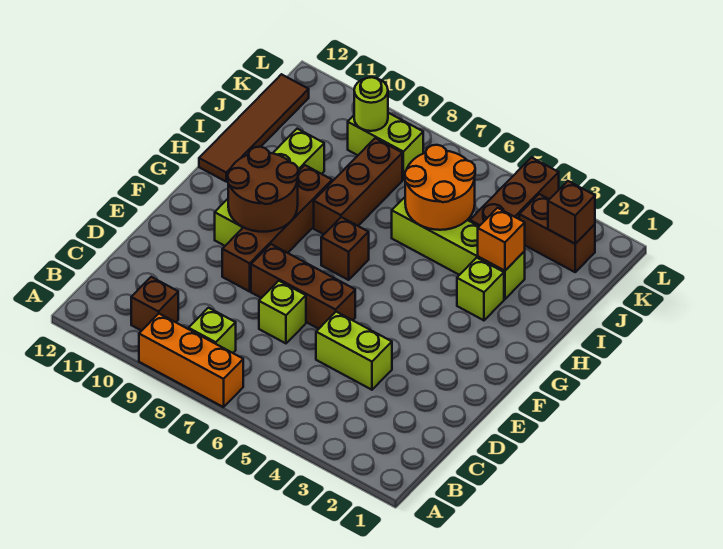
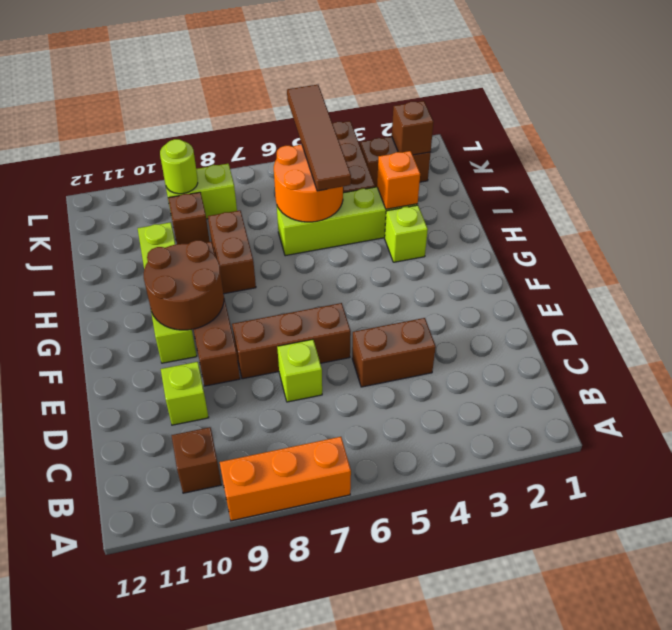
lime 1x1 brick [189,308,236,353] -> lime 1x1 brick moved to [161,362,209,425]
lime 1x2 brick [316,312,392,390] -> brown 1x2 brick [352,318,436,387]
brown 1x1 brick [321,217,369,280] -> brown 1x1 brick moved to [168,192,210,244]
brown 1x3 brick [314,138,402,234] -> brown 1x2 brick [208,211,256,294]
brown 1x4 tile [199,74,309,181] -> brown 1x4 tile moved to [287,85,351,191]

